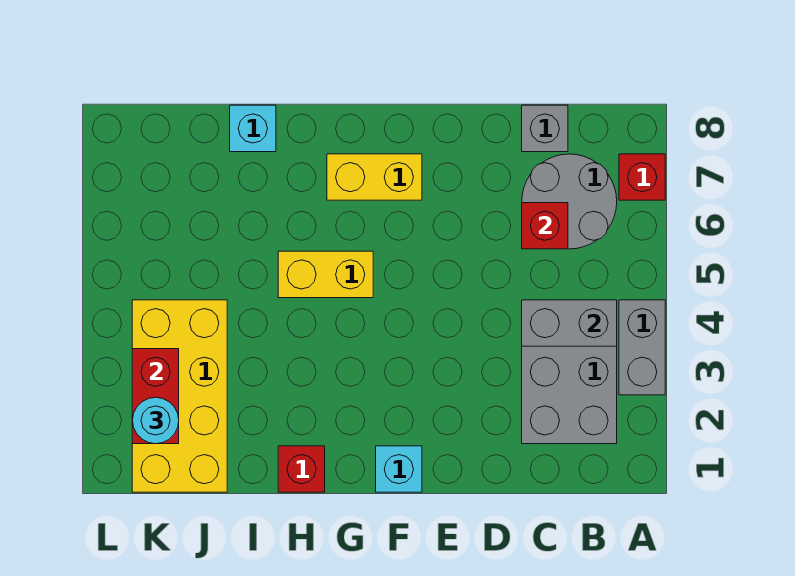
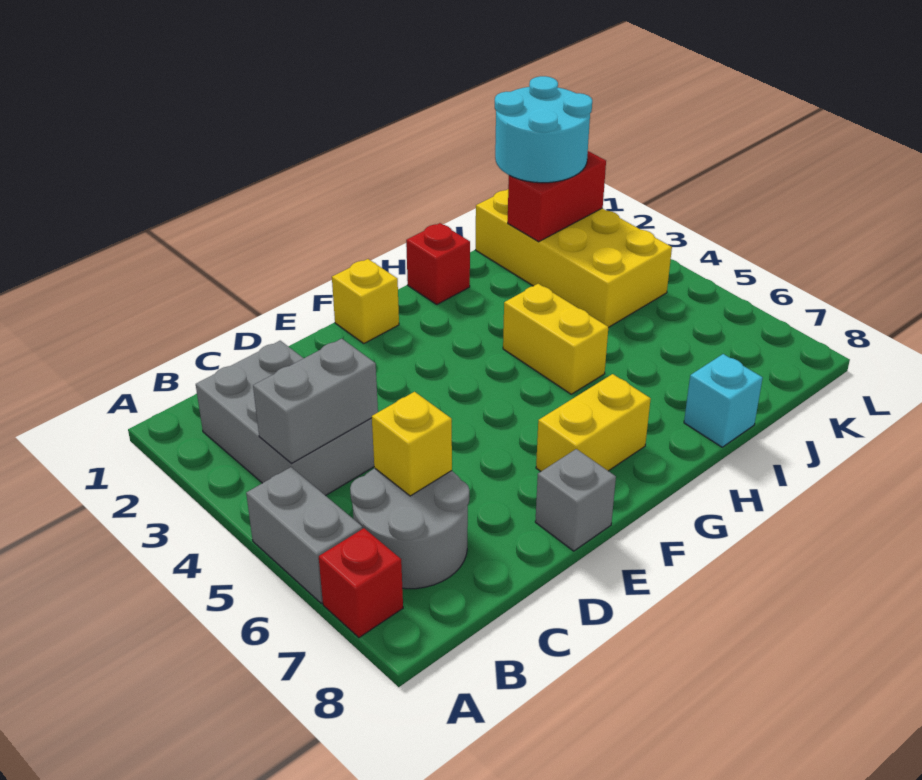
grey 1x2 brick [619,300,665,395] -> grey 1x2 brick moved to [246,467,362,603]
red 1x1 brick [522,203,568,249] -> yellow 1x1 brick [372,392,452,496]
grey 1x1 brick [522,105,568,152] -> grey 1x1 brick moved to [535,449,616,551]
cyan 1x1 brick [376,446,422,492] -> yellow 1x1 brick [332,259,399,343]
yellow 1x2 brick [278,251,373,298] -> yellow 1x2 brick turned to [503,284,608,394]
red 1x2 brick [132,349,179,444] -> red 1x2 brick turned to [508,151,606,242]
cyan 1x1 round brick [132,397,179,444] -> cyan 2x2 round brick [495,76,592,183]

